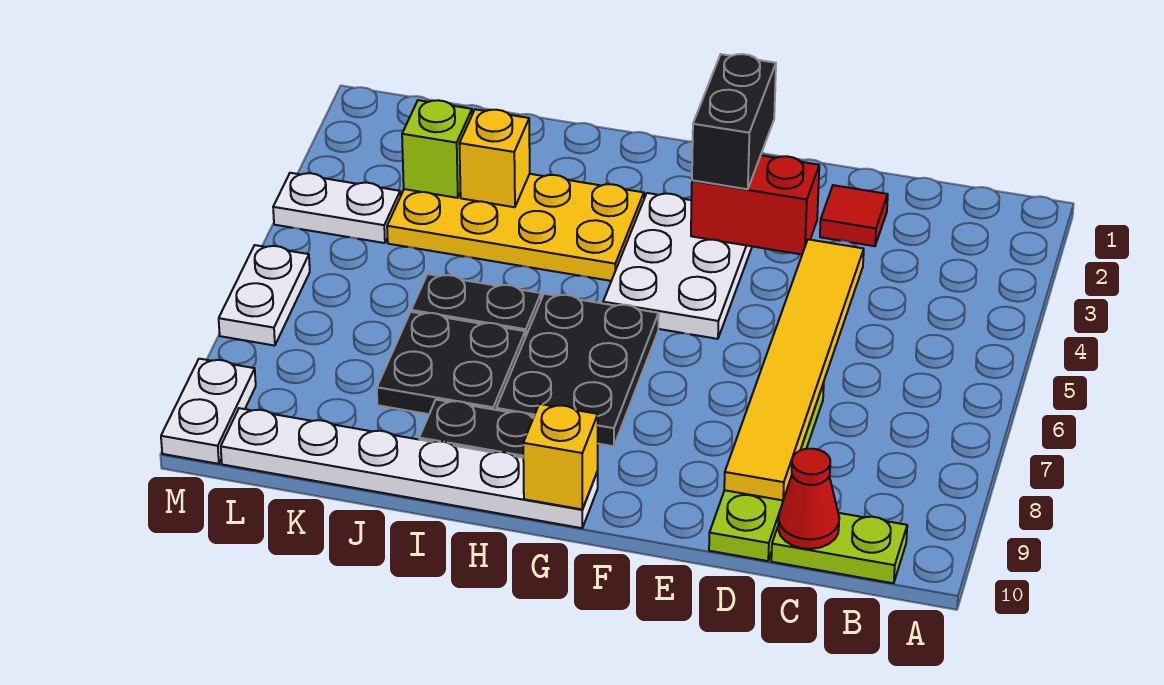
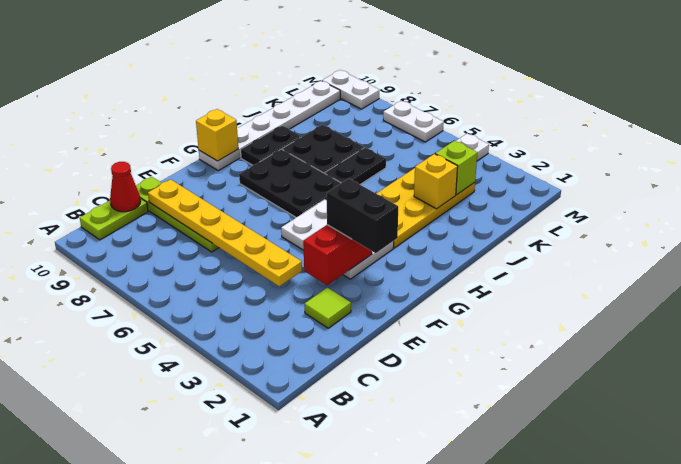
red 1x1 tile [820,185,888,246] -> lime 1x1 tile [305,288,351,328]
yellow 1x6 tile [724,239,864,500] -> yellow 1x6 plate [148,179,302,286]

